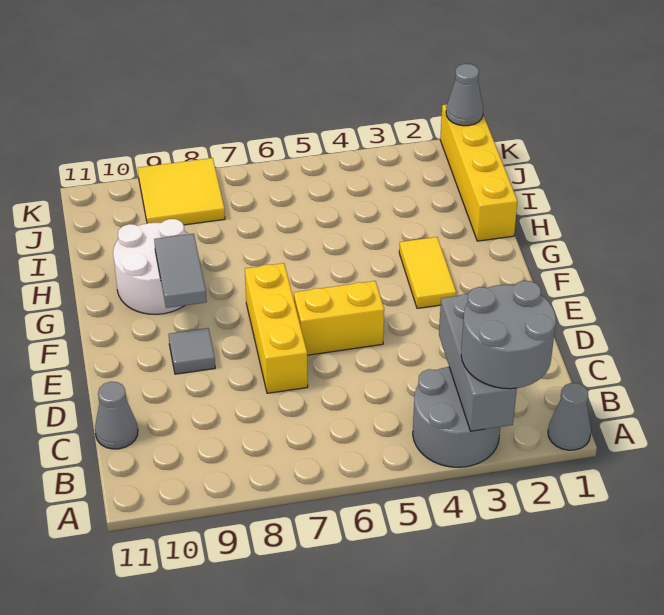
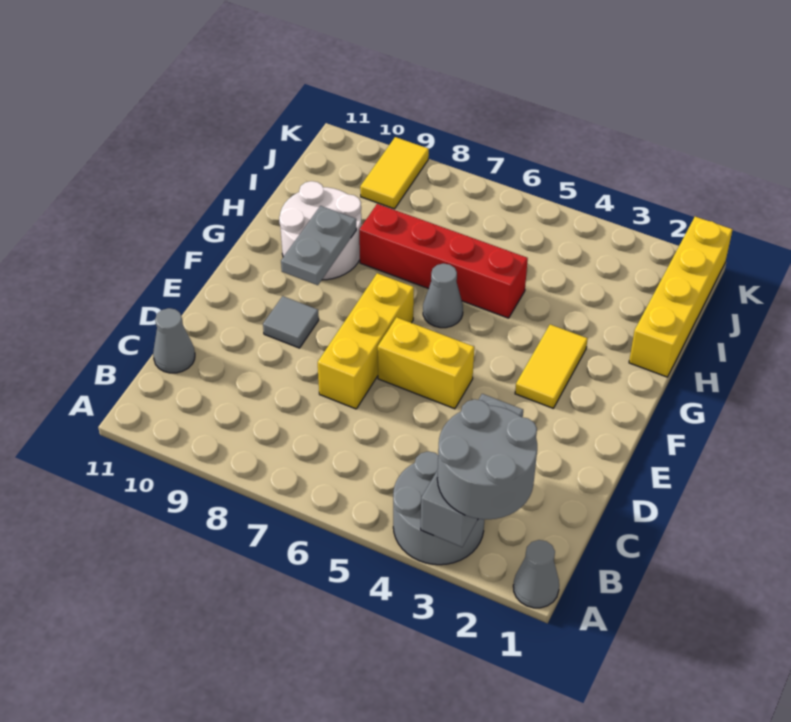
grey 1x2 tile [154,234,207,308] -> grey 1x2 plate [281,206,356,285]
none -> red 1x4 brick [359,204,528,318]
yellow 2x2 tile [138,158,225,225] -> yellow 1x2 tile [360,137,429,209]
grey 1x1 cone [446,64,483,126] -> grey 1x1 cone moved to [423,264,463,328]

